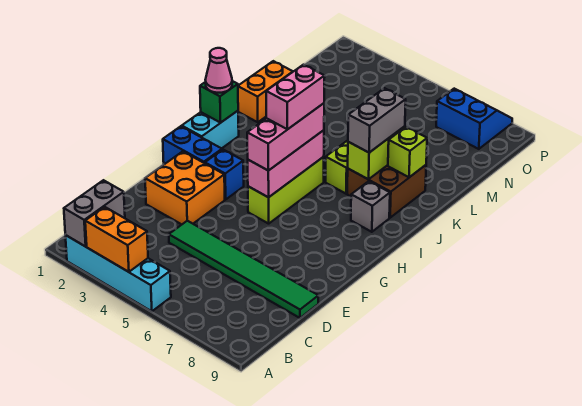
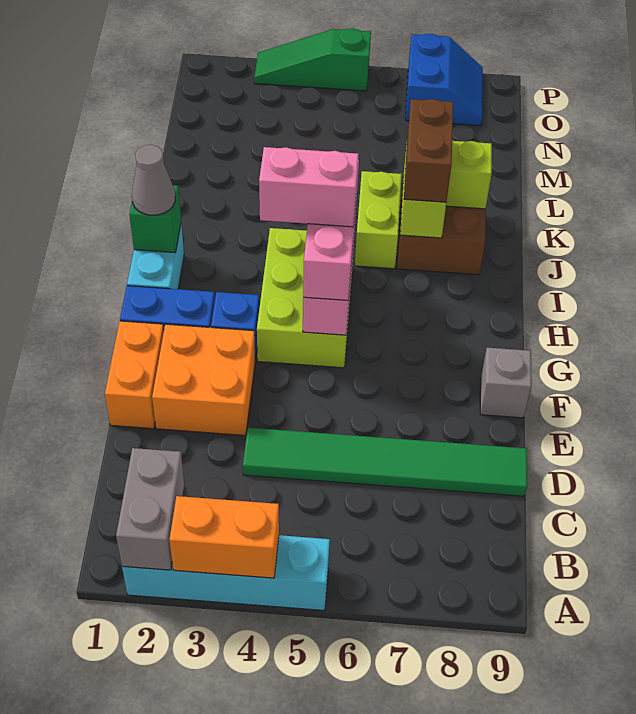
lime 1x3 brick [248,157,324,224] -> lime 2x3 brick [257,228,354,368]
pink 1x2 brick [266,64,325,129] -> pink 1x2 brick turned to [259,147,359,227]
pink 1x1 cone [205,48,232,93] -> grey 1x1 cone [132,145,175,215]
grey 1x1 brick [351,181,390,232] -> grey 1x1 brick moved to [480,348,531,418]
grey 1x2 brick [348,88,406,153] -> brown 1x2 brick [404,99,453,202]
orange 1x2 brick [238,61,293,122] -> orange 1x2 brick moved to [105,321,164,429]
blue 2x2 slope [436,89,512,149] -> blue 2x2 slope turned to [405,34,483,126]
none -> green 1x3 slope [254,28,371,91]

